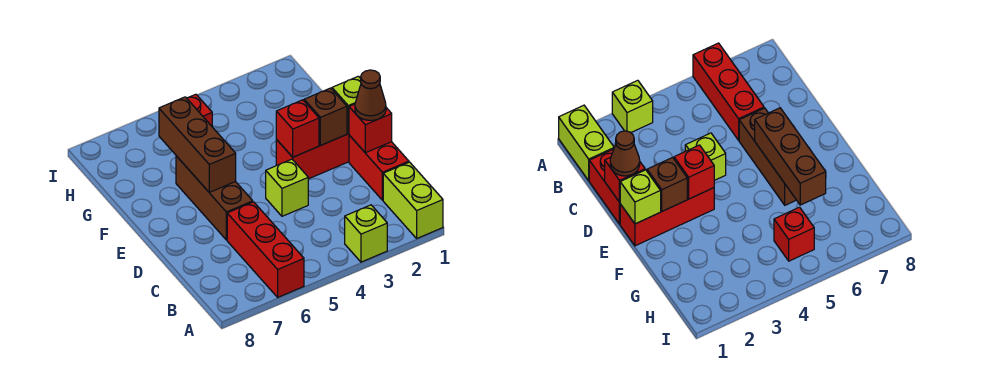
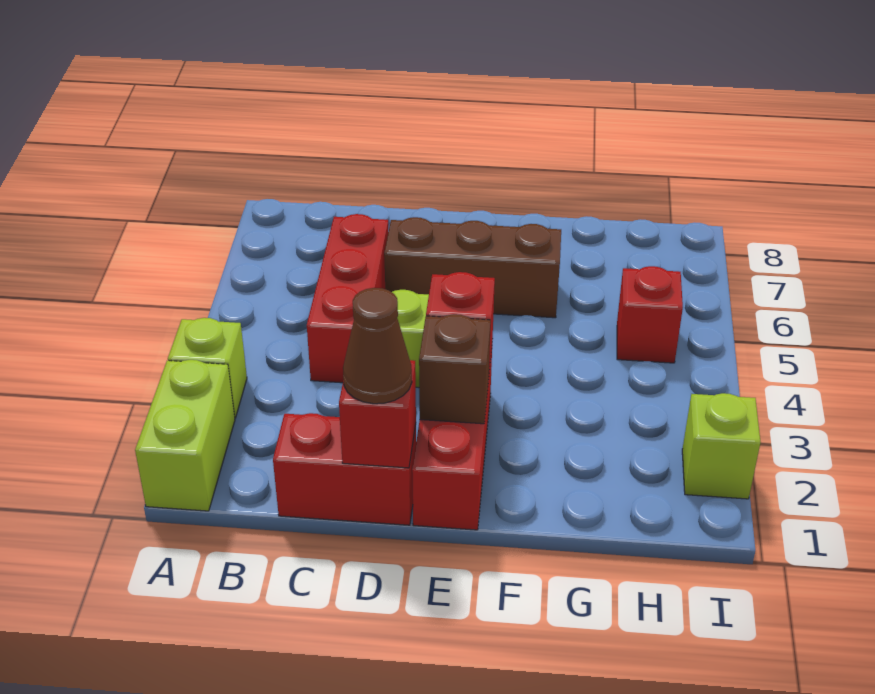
lime 1x2 brick [383,162,443,238] -> lime 1x2 brick turned to [135,360,235,511]
red 1x3 brick [227,202,304,297] -> red 1x3 brick turned to [307,214,388,383]
lime 1x1 brick [332,76,361,134] -> lime 1x1 brick moved to [682,393,760,499]
brown 1x3 brick [159,97,236,193] -> none

